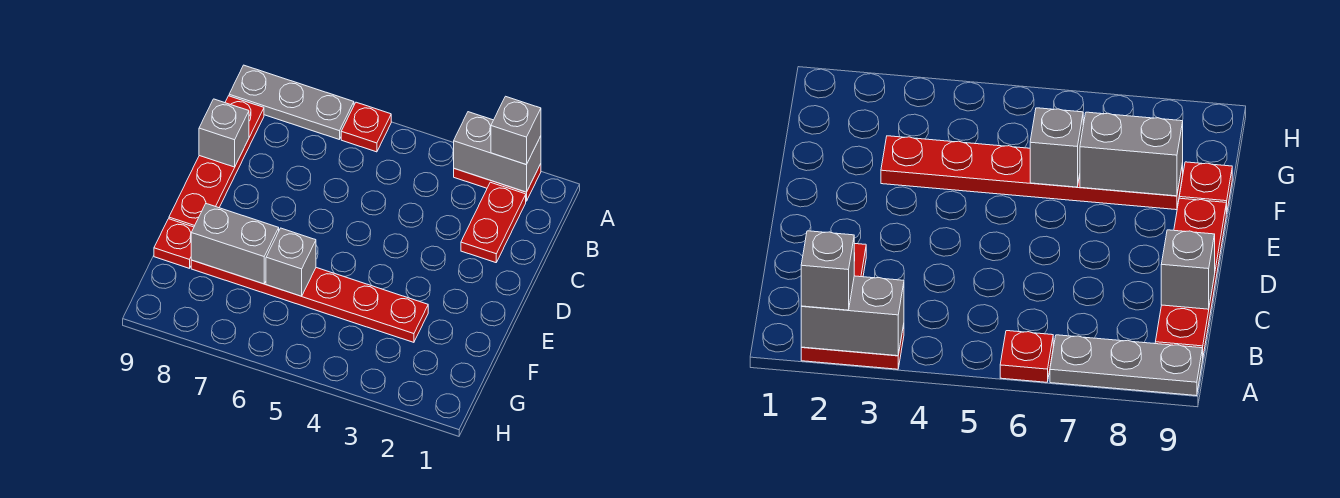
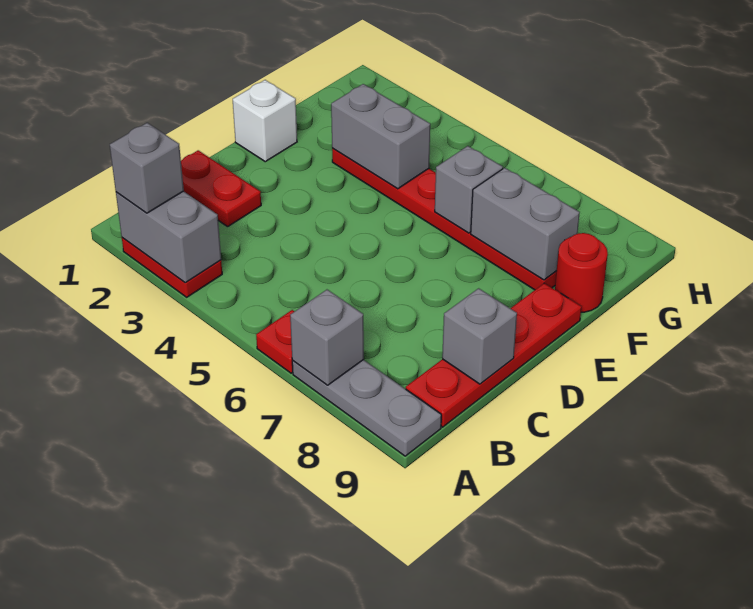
none -> grey 1x1 brick [290,290,364,385]
red 1x2 plate [461,182,526,263] -> red 1x2 plate turned to [181,150,261,227]
none -> white 1x1 brick [233,80,297,162]
none -> grey 1x2 brick [331,84,430,189]
red 1x1 plate [154,219,194,268] -> red 1x1 round brick [555,233,608,312]

